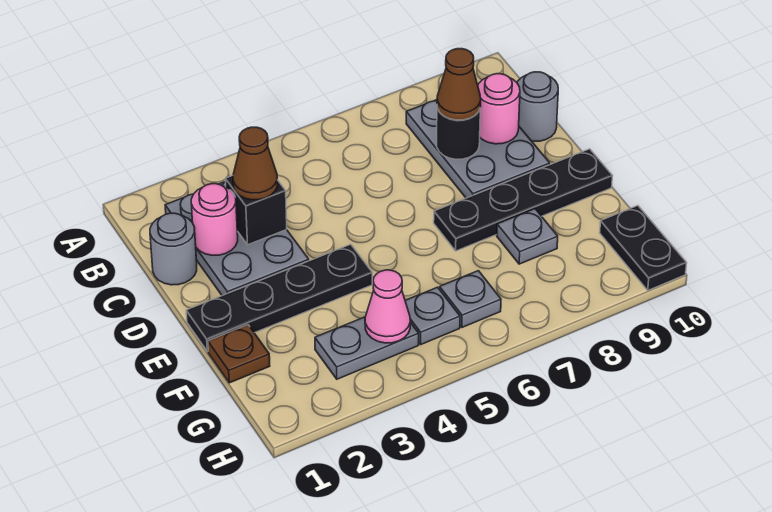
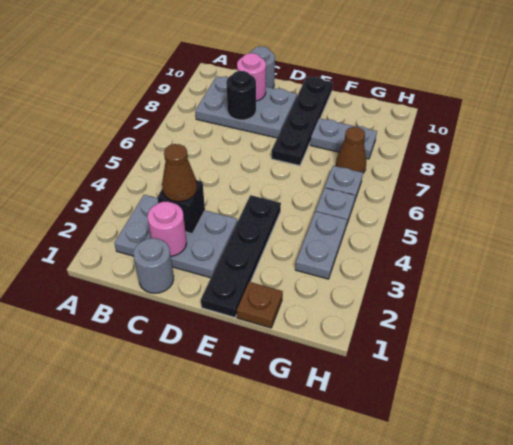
brown 1x1 cone [437,49,481,120] -> brown 1x1 cone moved to [336,127,366,173]
grey 1x1 plate [497,209,558,264] -> grey 1x2 plate [310,118,377,159]
pink 1x1 cone [365,270,410,343] -> none
black 1x2 plate [600,206,687,290] -> none

